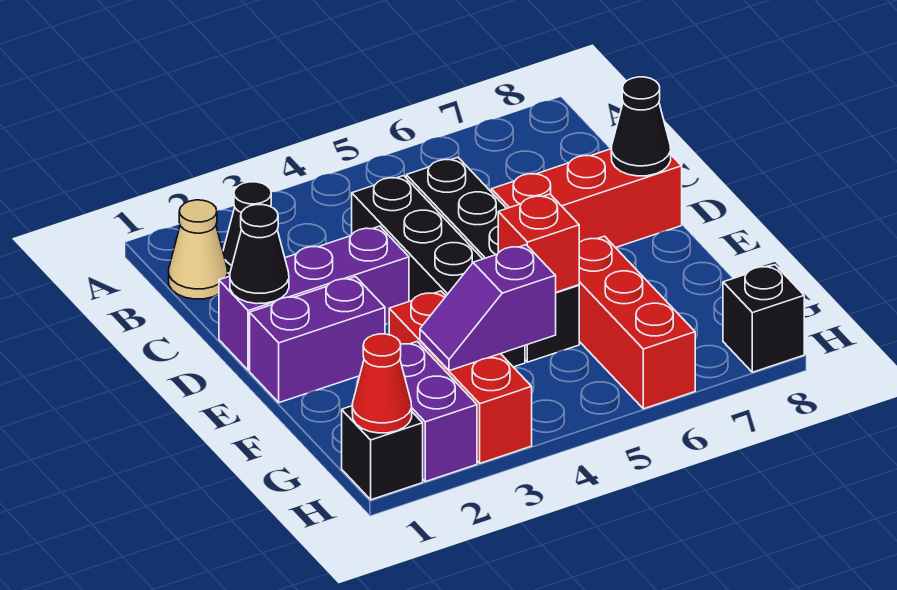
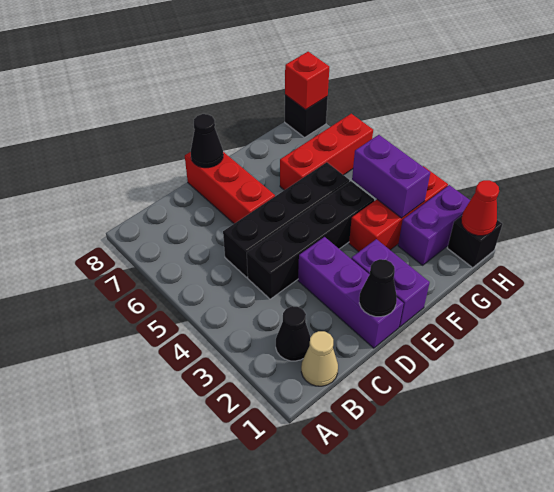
red 1x1 brick [498,194,579,292] -> red 1x1 brick moved to [285,52,329,110]
purple 1x2 slope [420,245,556,371] -> purple 1x2 brick [352,135,430,218]

